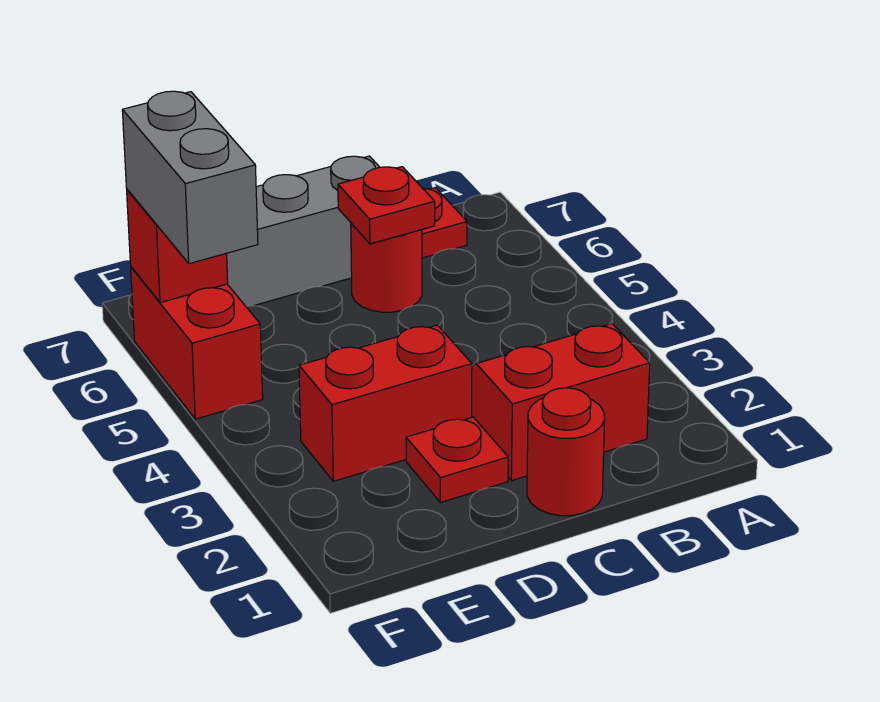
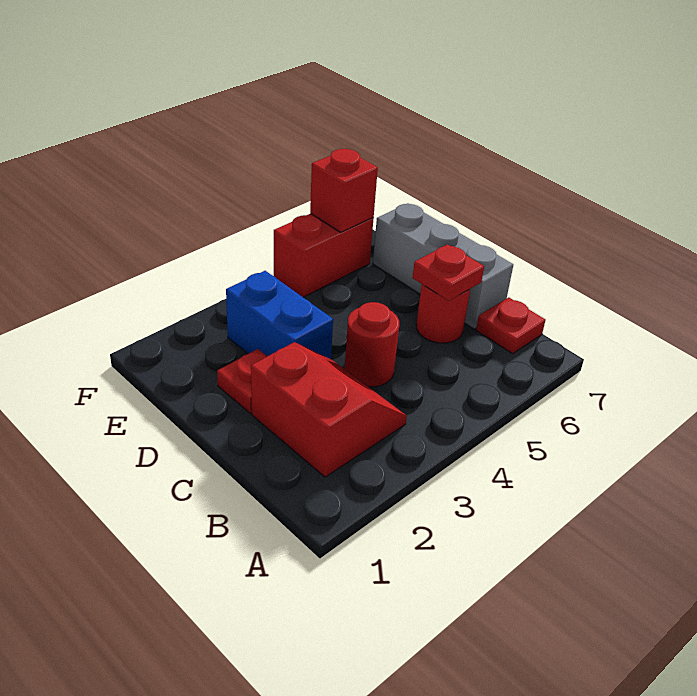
red 1x1 round brick [527,388,605,516] -> red 1x1 round brick moved to [345,302,399,387]
red 1x2 brick [299,325,472,481] -> blue 1x2 brick [226,271,333,359]
grey 1x2 brick [122,91,258,264] -> none

